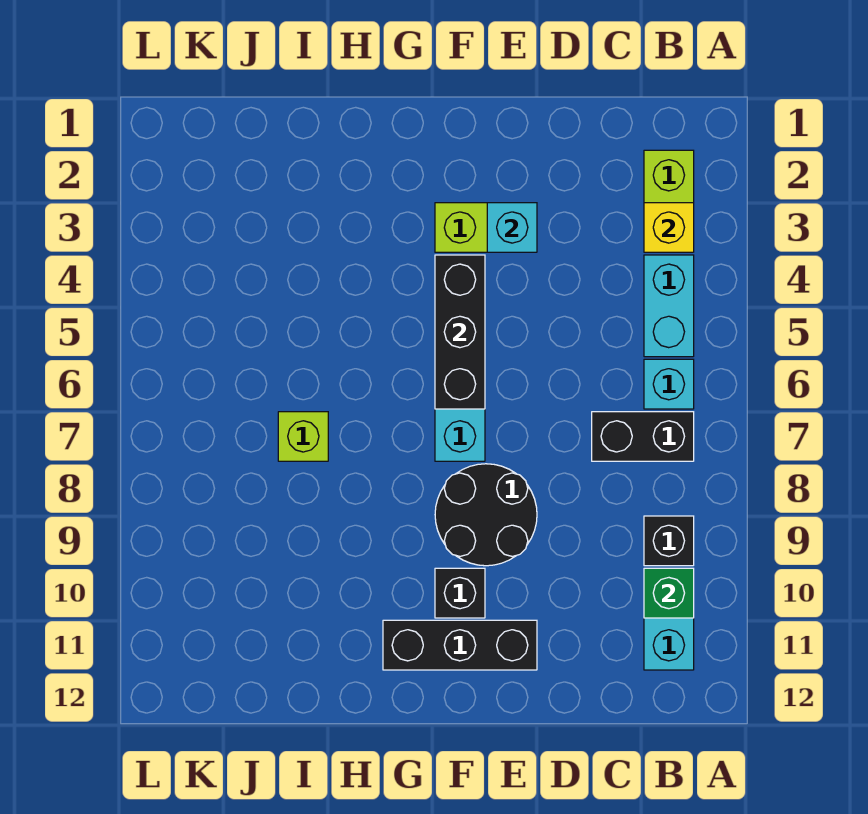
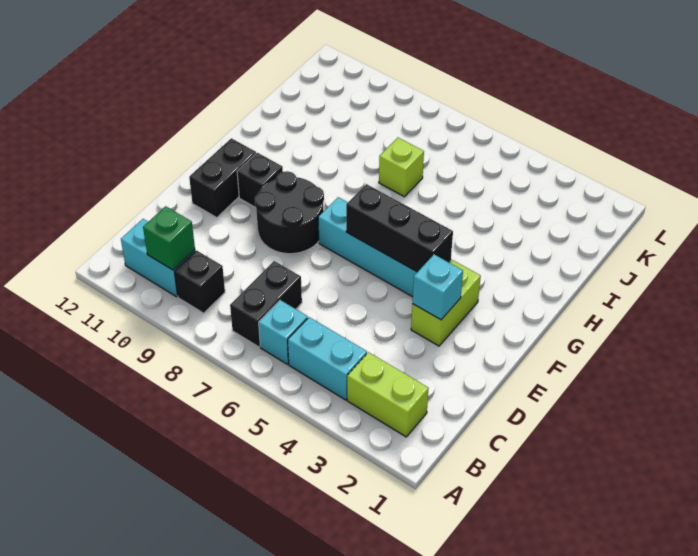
yellow 1x1 brick [644,203,694,252] -> none
black 1x3 brick [383,620,537,670] -> black 1x2 brick [189,138,256,218]

